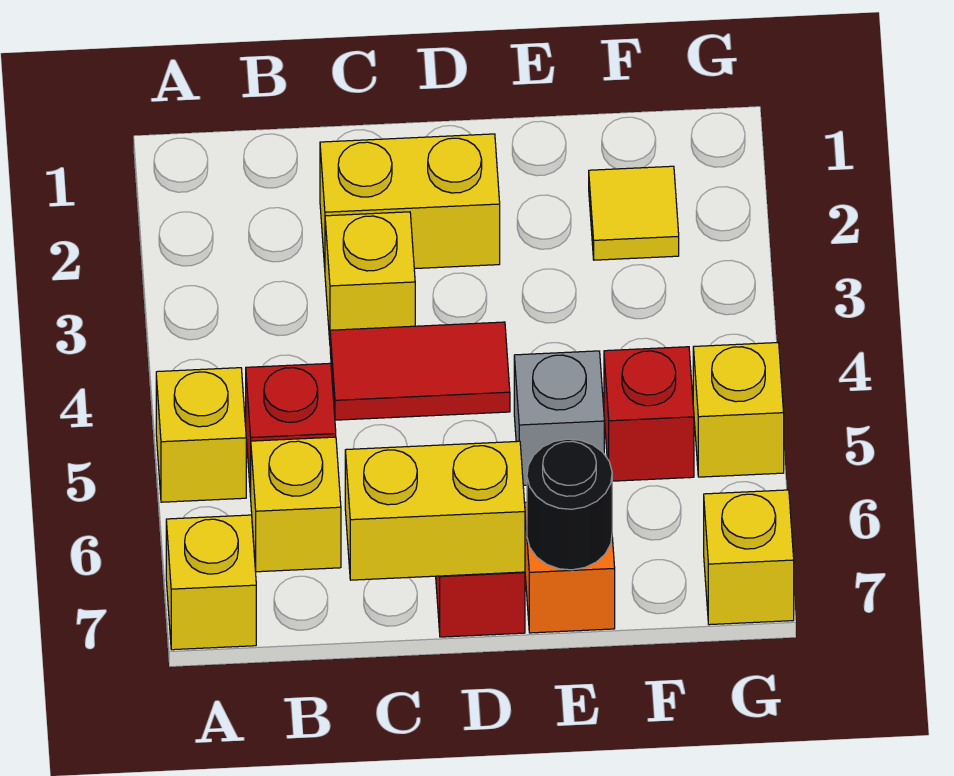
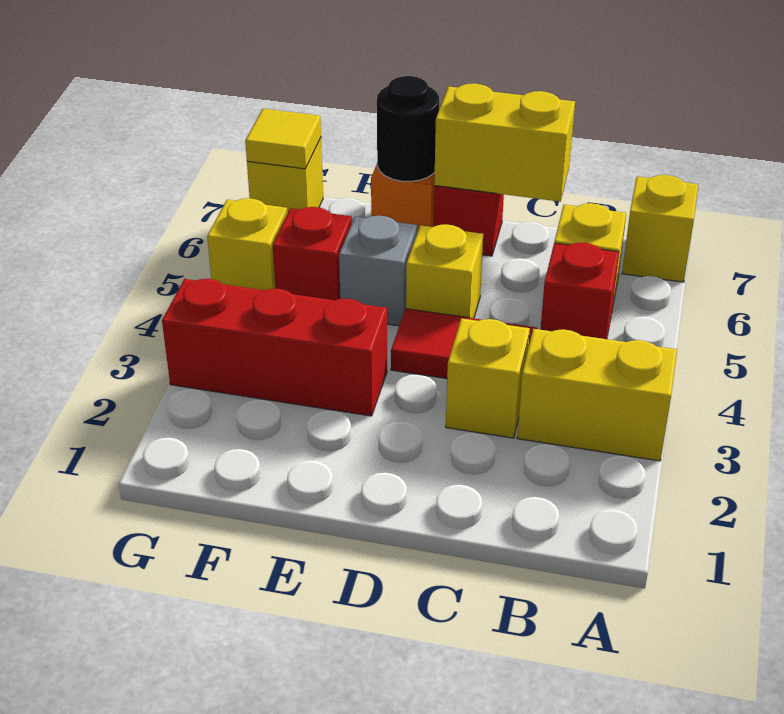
yellow 1x1 brick [156,368,246,502] -> yellow 1x1 brick moved to [406,224,483,318]
yellow 1x2 brick [320,134,500,269] -> yellow 1x2 brick moved to [517,329,677,461]
none -> red 1x3 brick [162,279,387,416]
yellow 1x1 tile [589,166,679,260] -> yellow 1x1 tile moved to [245,109,321,169]

